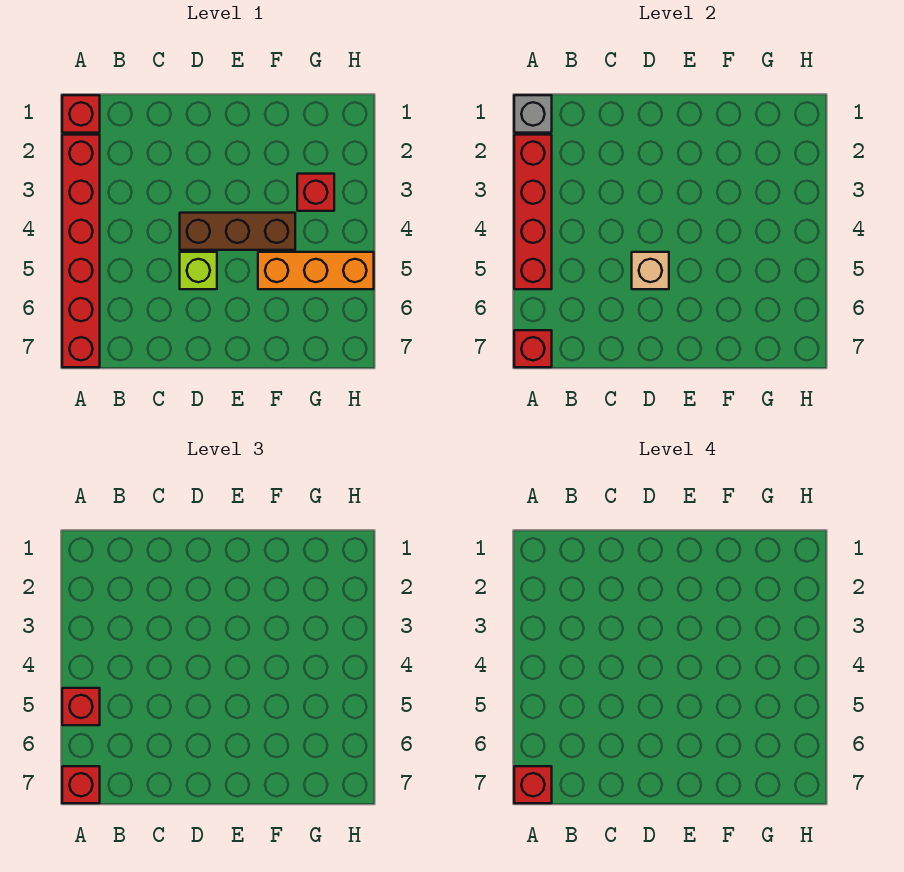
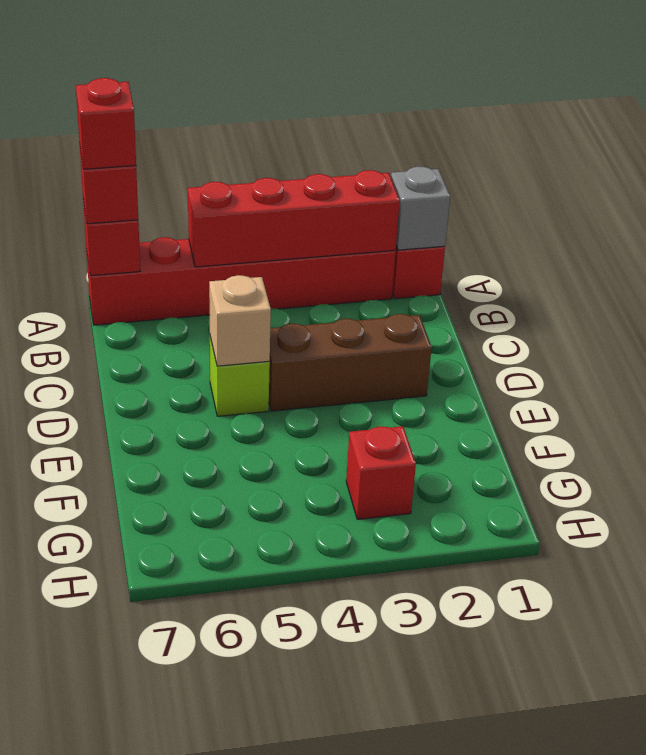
red 1x1 brick [62,688,100,725] -> none
brown 1x3 brick [180,213,295,250] -> brown 1x3 brick turned to [269,314,432,411]
orange 1x3 brick [258,252,374,289] -> none

